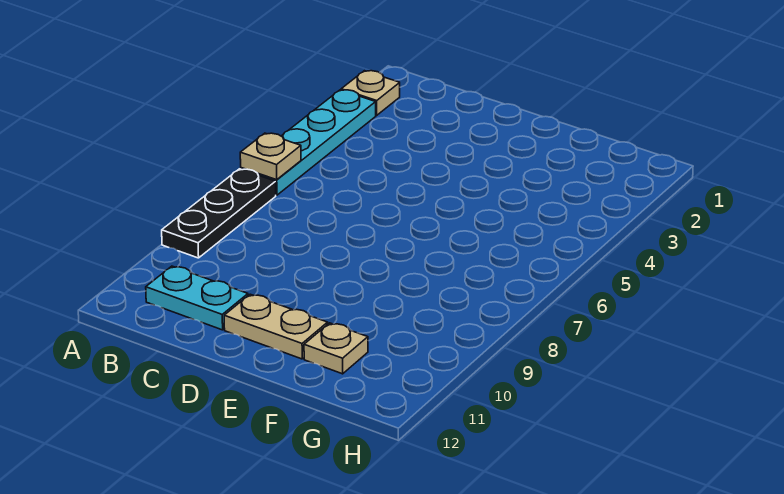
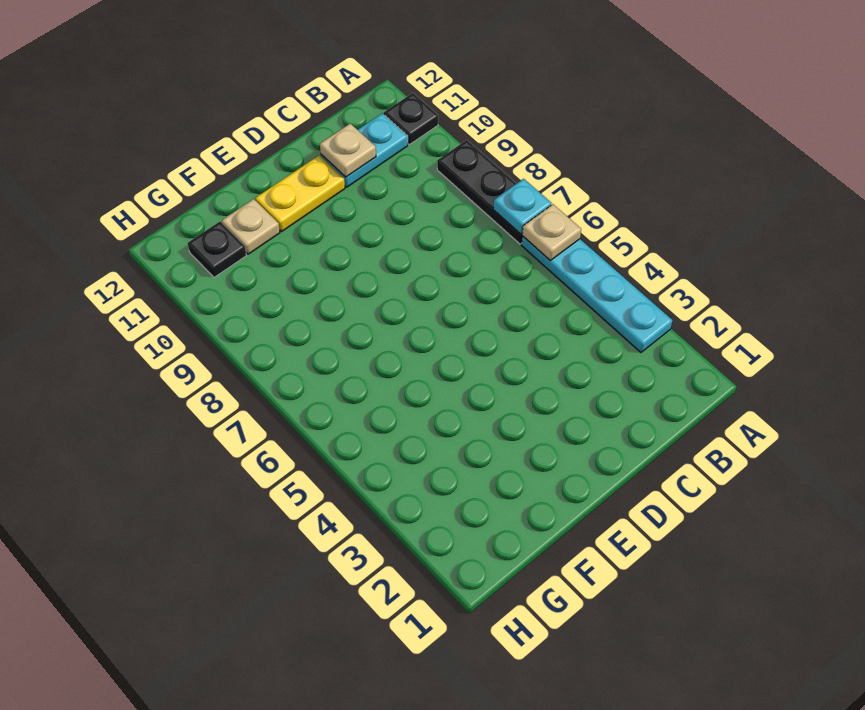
tan 1x1 plate [341,71,400,115] -> tan 1x1 plate moved to [320,124,376,177]
none -> cyan 1x1 plate [493,179,551,234]
none -> black 1x1 plate [384,93,438,145]
tan 1x2 plate [224,294,328,359] -> yellow 1x2 plate [255,155,345,231]
none -> black 1x1 plate [188,222,246,277]

